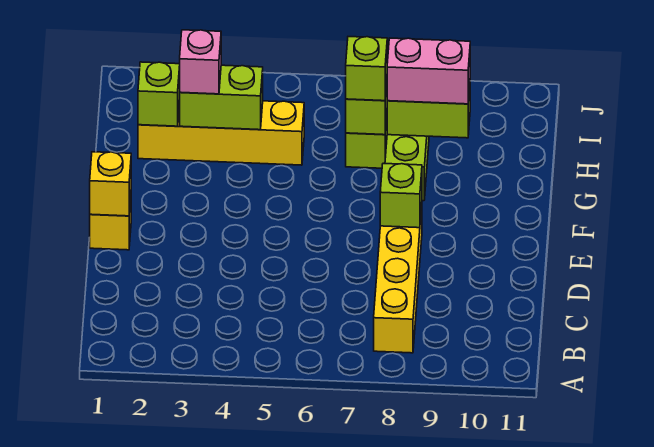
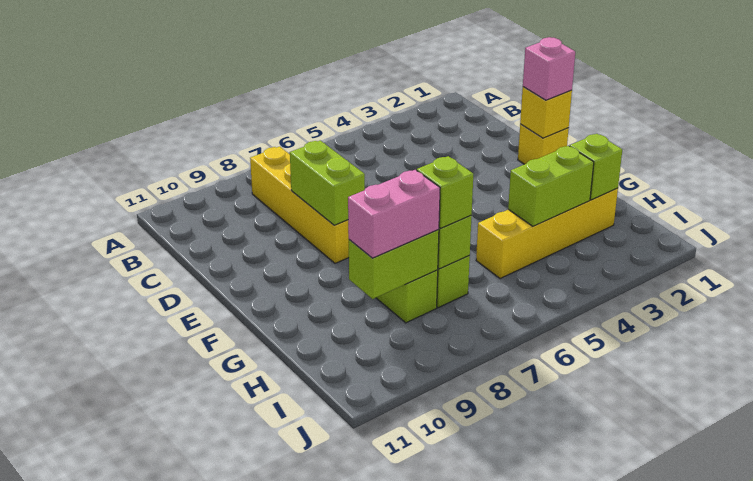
lime 1x1 brick [380,163,422,228] -> lime 1x2 brick [290,141,365,225]
pink 1x1 brick [180,30,221,94] -> pink 1x1 brick moved to [523,37,575,100]

